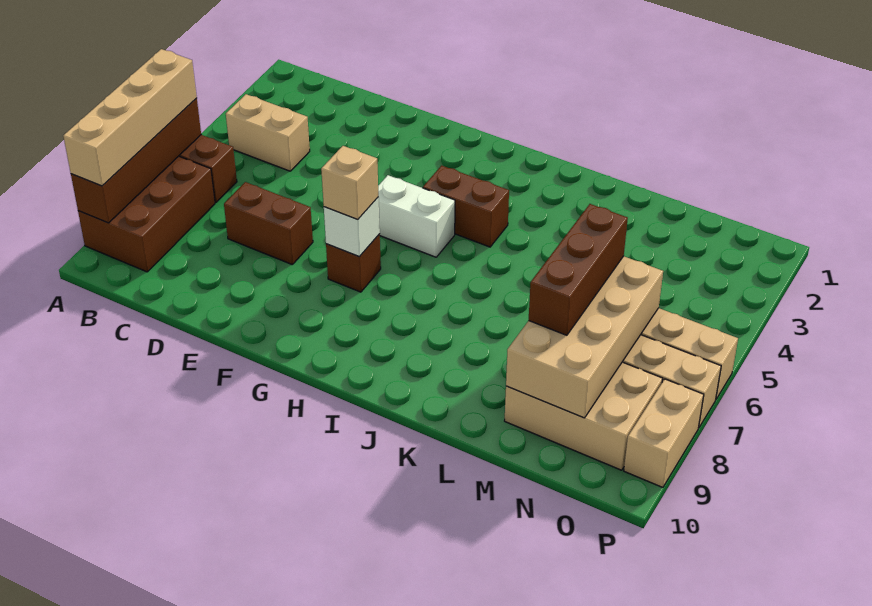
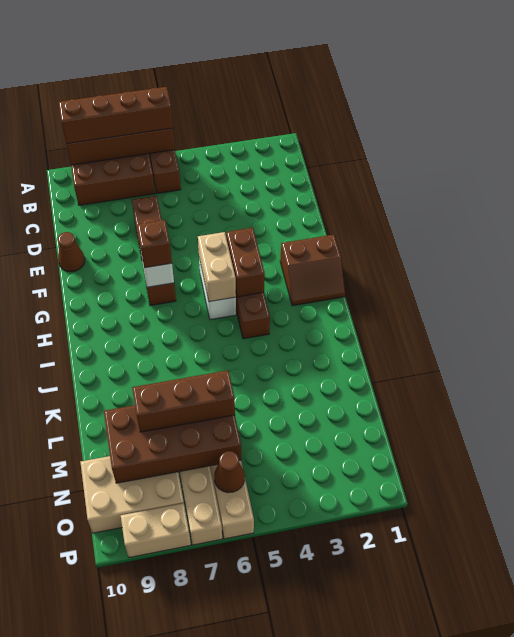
tan 1x4 brick [63,49,197,186] -> brown 1x4 brick [59,87,173,144]
tan 1x2 brick [226,94,310,171] -> tan 1x2 brick moved to [198,232,236,302]
none -> brown 1x1 cone [58,232,85,272]
none -> brown 2x2 slope [280,235,345,306]
none -> brown 1x2 brick [226,228,265,297]
tan 1x1 brick [321,146,378,219] -> brown 1x1 brick [137,220,172,268]
tan 2x4 brick [506,256,663,418] -> brown 2x4 brick [104,405,241,483]
tan 2x3 brick [505,362,663,470] -> tan 2x3 brick turned to [80,456,184,533]
none -> brown 1x1 cone [214,451,245,493]

